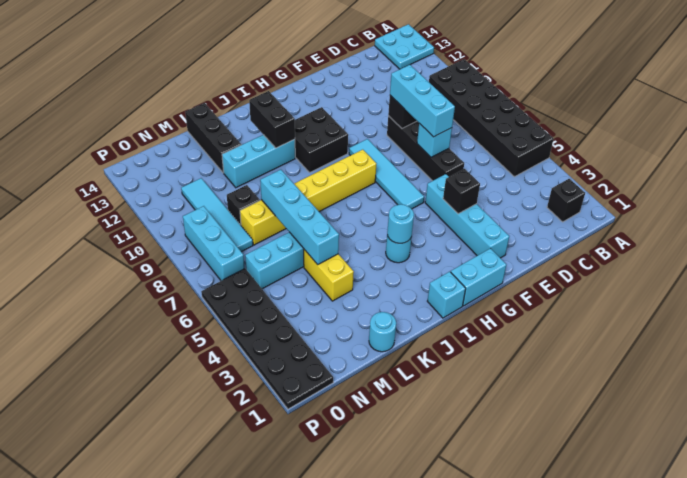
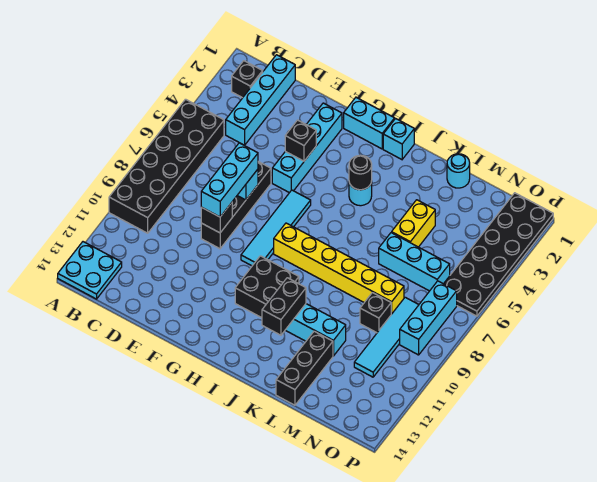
cyan 1x1 round brick [387,204,414,243] -> black 1x1 round brick [349,155,372,190]
cyan 1x4 brick [260,170,339,265] -> cyan 1x4 brick moved to [226,55,295,145]

